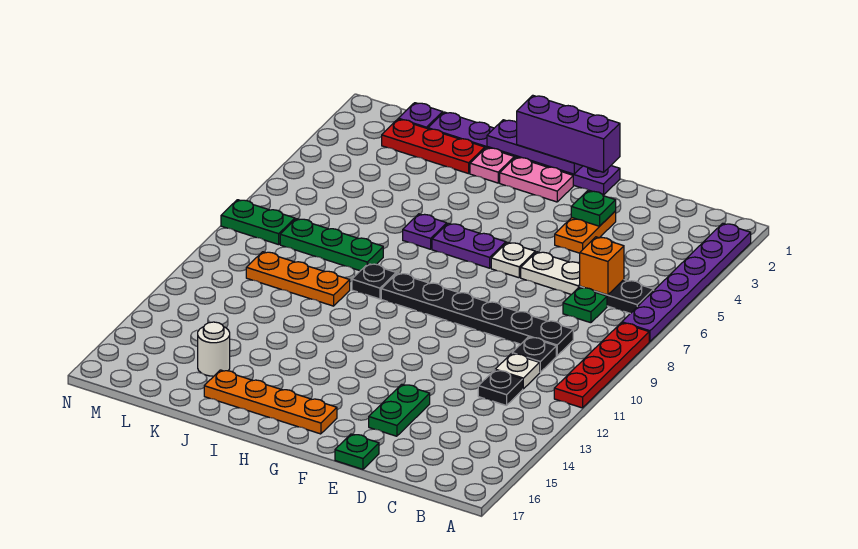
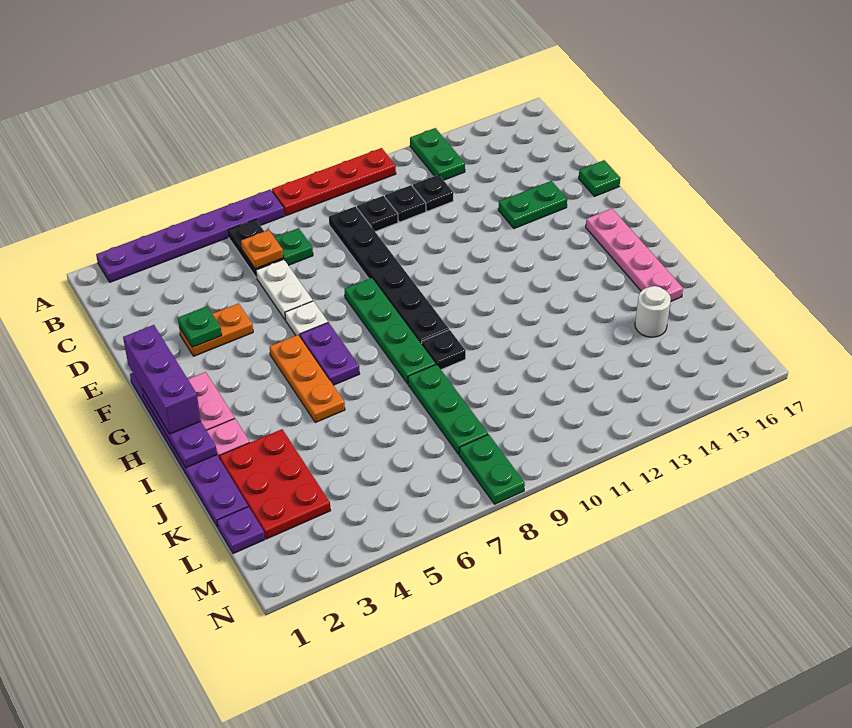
none -> green 1x2 plate [410,128,465,180]
orange 1x1 brick [580,237,624,295] -> orange 1x1 plate [241,230,283,269]
white 1x1 plate [495,354,540,389] -> black 1x1 plate [385,185,426,222]
none -> green 1x4 plate [345,278,436,384]
orange 1x4 plate [204,370,337,434] -> pink 1x4 plate [586,209,683,301]
purple 1x1 plate [403,214,447,249] -> none
red 1x3 plate [382,119,485,174] -> red 2x3 plate [220,429,331,539]
orange 1x3 plate [246,252,350,306] -> orange 1x3 plate moved to [270,335,345,422]

